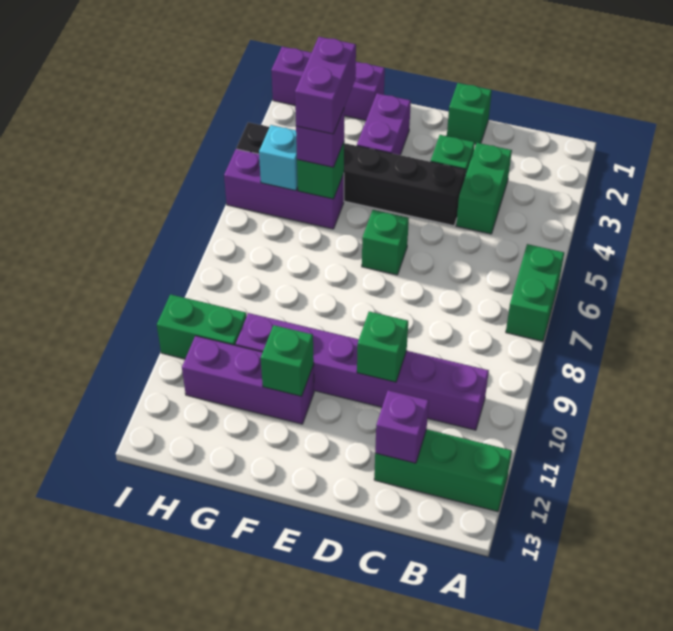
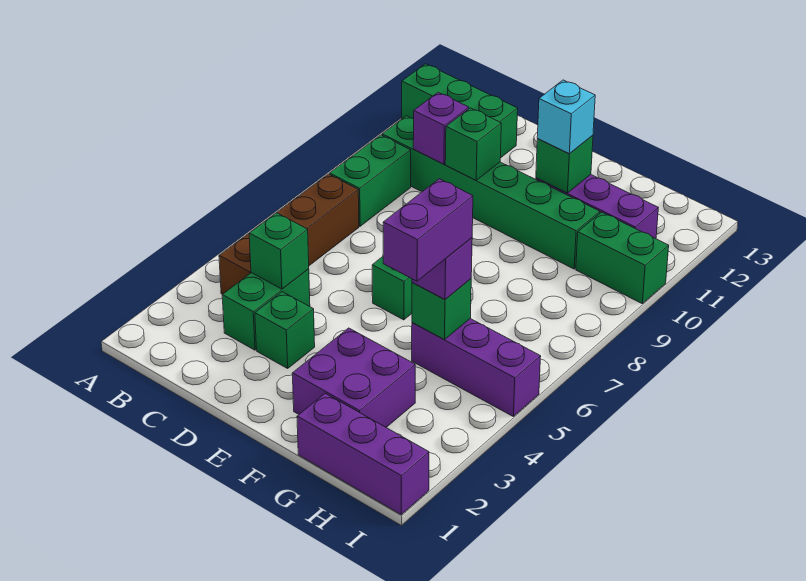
green 1x2 brick [506,244,564,341] -> green 1x2 brick moved to [330,135,411,226]
none -> brown 1x4 brick [219,174,359,294]
purple 1x6 brick [236,313,489,430] -> green 1x6 brick [382,116,600,269]
purple 1x1 brick [375,390,429,463] -> purple 1x1 brick moved to [413,92,469,164]
green 1x1 brick [447,83,492,144] -> green 1x1 brick moved to [249,213,309,289]
black 1x6 brick [236,122,466,226] -> none
purple 1x2 brick [357,93,411,155] -> purple 2x2 brick [292,328,415,427]
cyan 1x1 brick [259,125,298,191] -> cyan 1x1 brick moved to [537,80,595,154]

